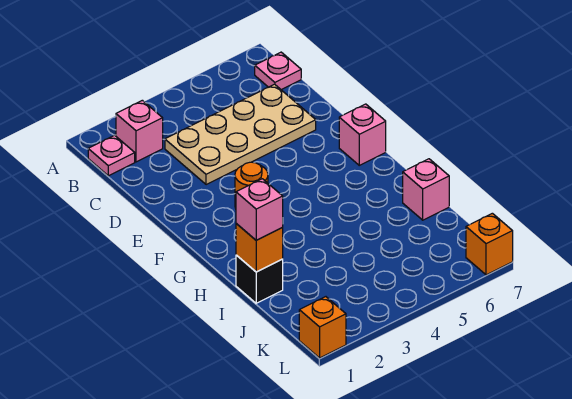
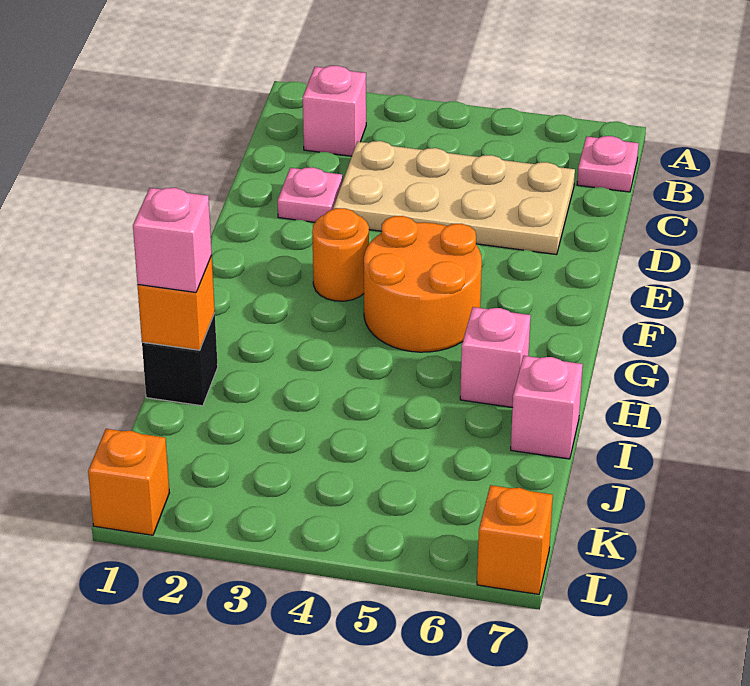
pink 1x1 plate [88,135,135,176] -> pink 1x1 plate moved to [278,167,343,222]
none -> orange 2x2 round brick [364,216,482,352]
pink 1x1 brick [339,104,386,165] -> pink 1x1 brick moved to [460,307,531,407]

